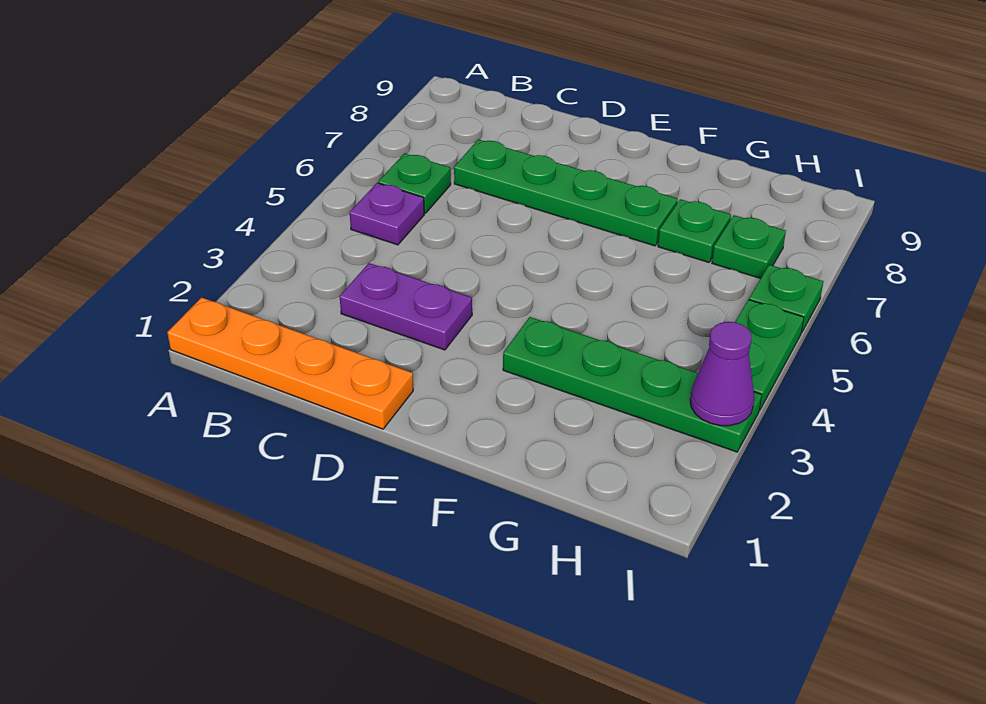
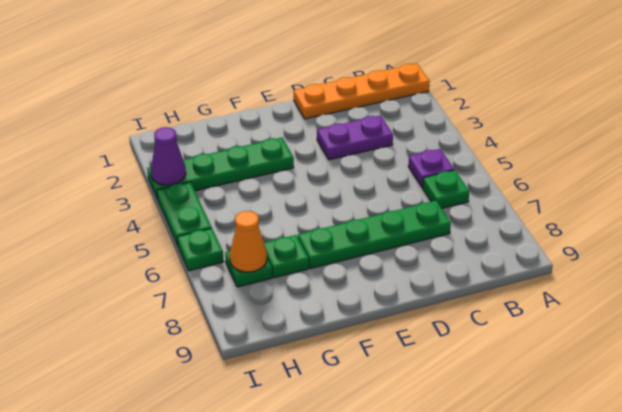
none -> orange 1x1 cone [230,211,267,272]

